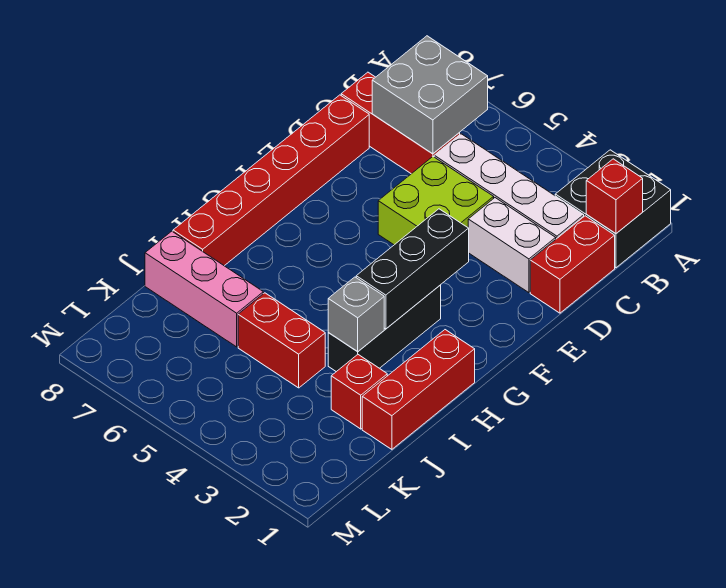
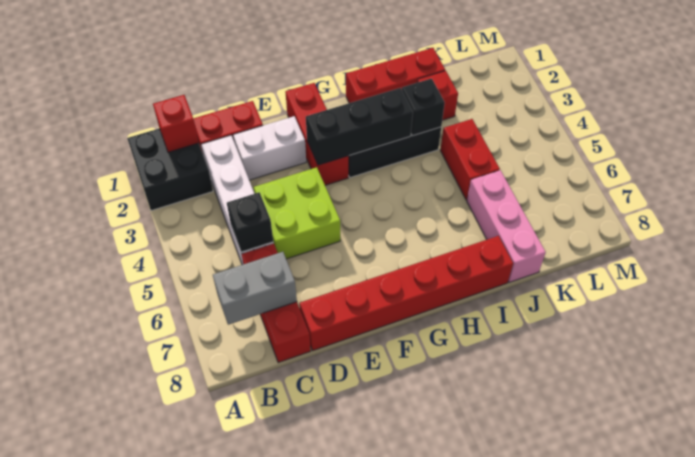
grey 2x2 brick [372,36,488,154] -> grey 1x2 brick [213,252,297,325]
none -> black 1x1 brick [227,192,273,252]
white 1x2 brick [468,198,556,293] -> white 1x2 brick turned to [233,116,306,180]
none -> red 1x3 brick [285,83,348,185]
grey 1x1 brick [328,277,384,352] -> black 1x1 brick [402,78,445,136]

